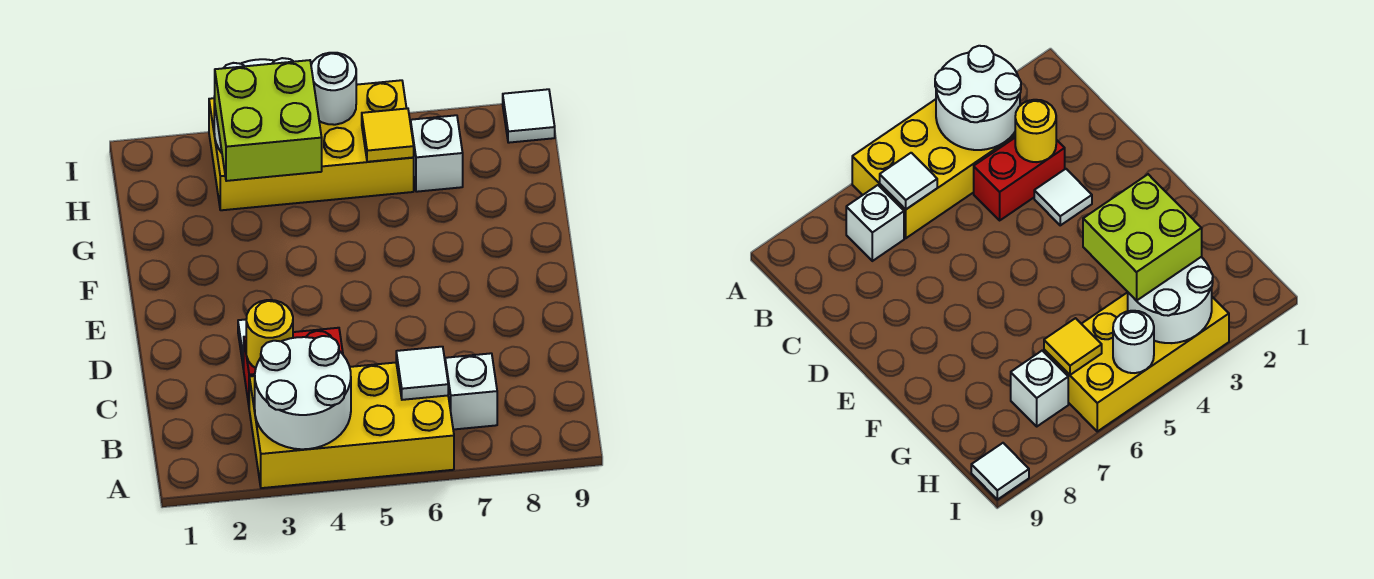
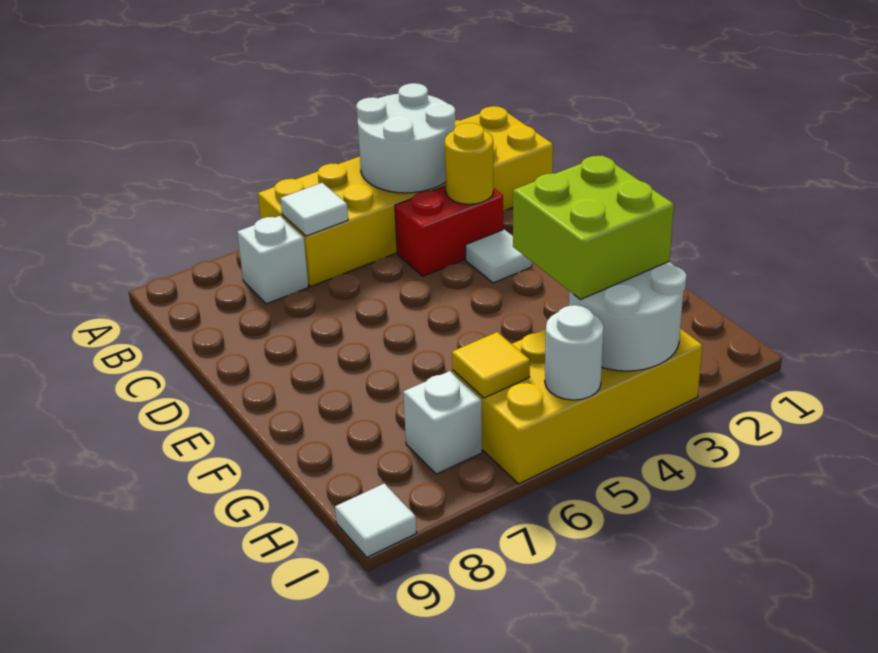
yellow 2x4 brick [249,363,454,488] -> yellow 2x6 brick [258,106,553,286]

